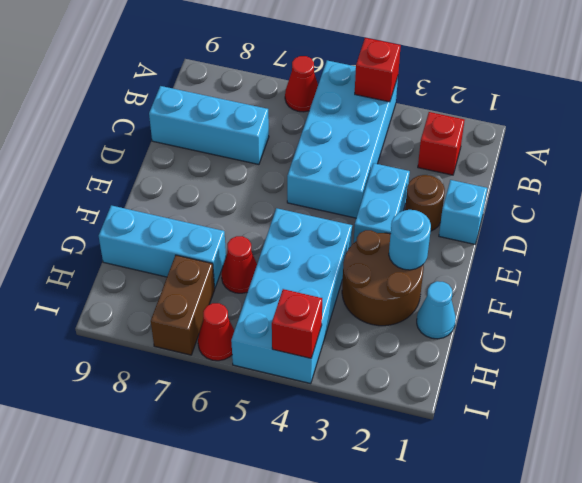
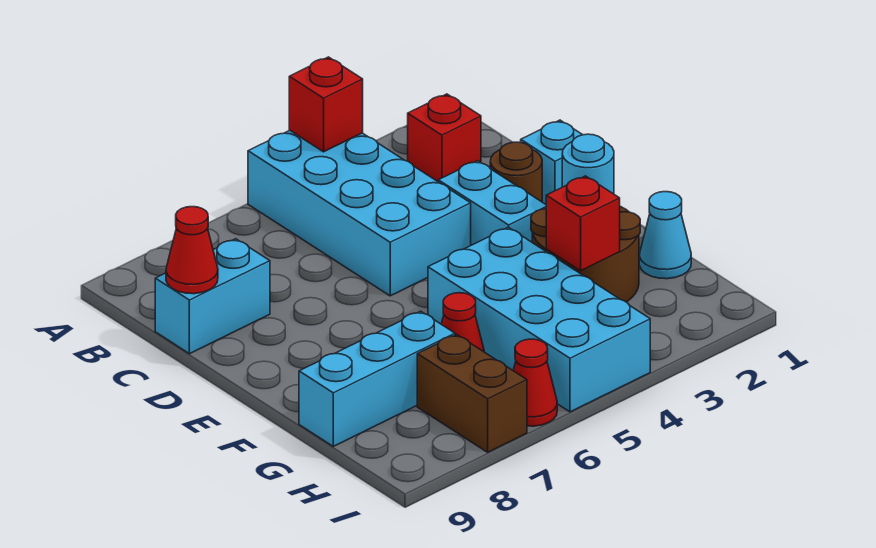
red 1x1 cone [285,56,318,112] -> red 1x1 cone moved to [166,207,218,294]
cyan 1x3 brick [149,86,269,164] -> cyan 1x2 brick [155,239,270,354]
red 1x1 brick [272,289,322,358] -> red 1x1 brick moved to [546,176,620,271]

